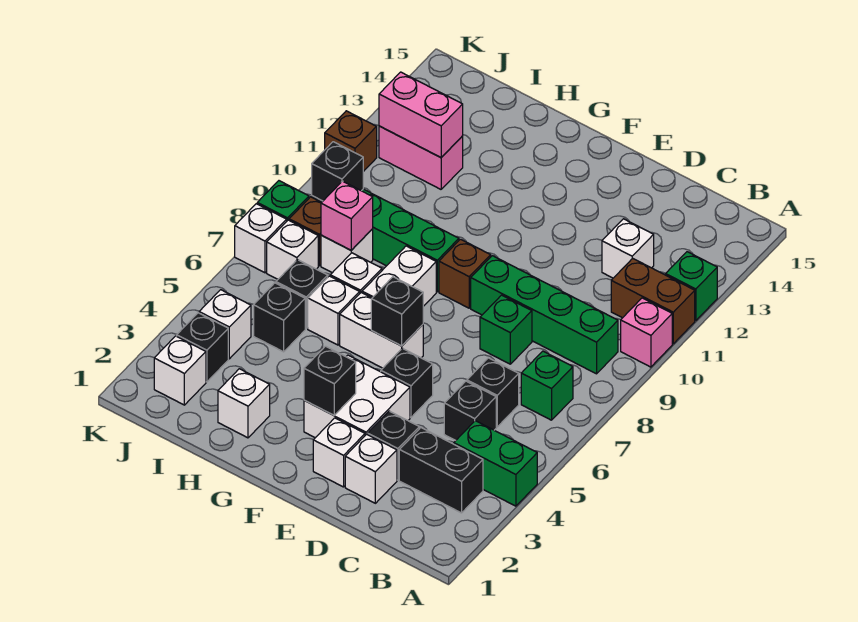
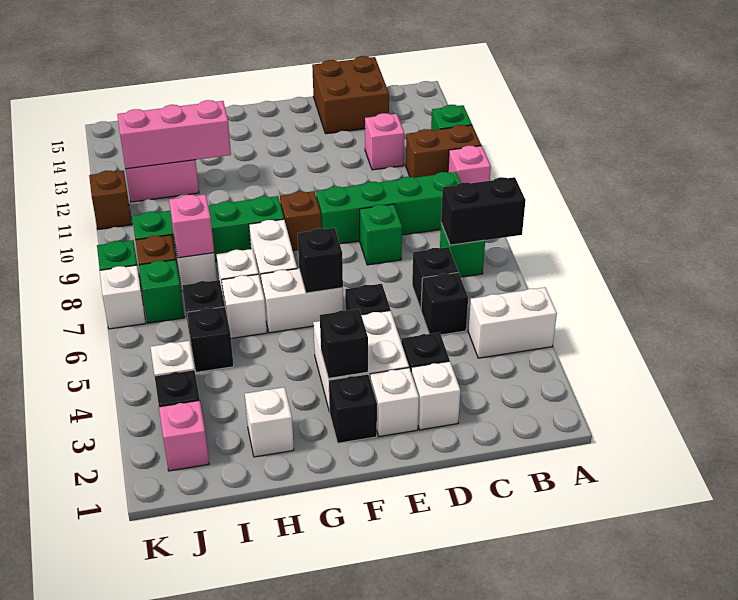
green 1x2 brick [454,421,537,506] -> white 1x2 brick [468,287,557,358]
black 1x2 brick [399,428,483,513] -> black 1x2 brick moved to [441,177,526,245]
white 1x1 brick [602,219,654,278] -> pink 1x1 brick [365,113,404,170]
none -> brown 2x2 brick [312,56,389,134]
pink 1x2 brick [379,72,463,158] -> pink 1x3 brick [117,100,231,169]
white 1x1 brick [154,336,206,405] -> pink 1x1 brick [159,401,209,471]
white 1x1 brick [267,220,318,279] -> green 1x1 brick [139,260,184,323]
black 1x1 brick [312,142,363,201] -> black 1x1 brick moved to [329,374,377,443]

